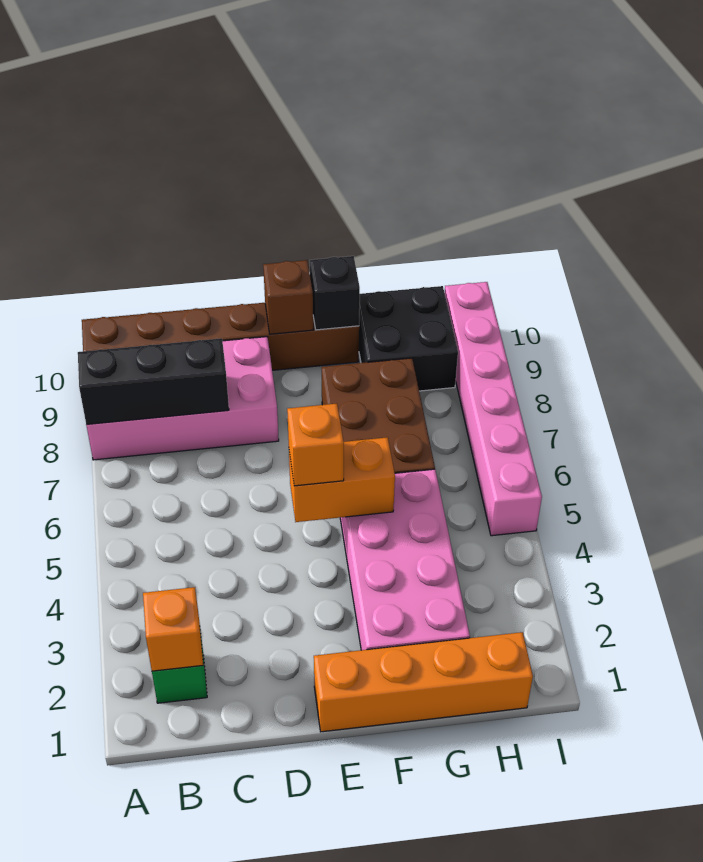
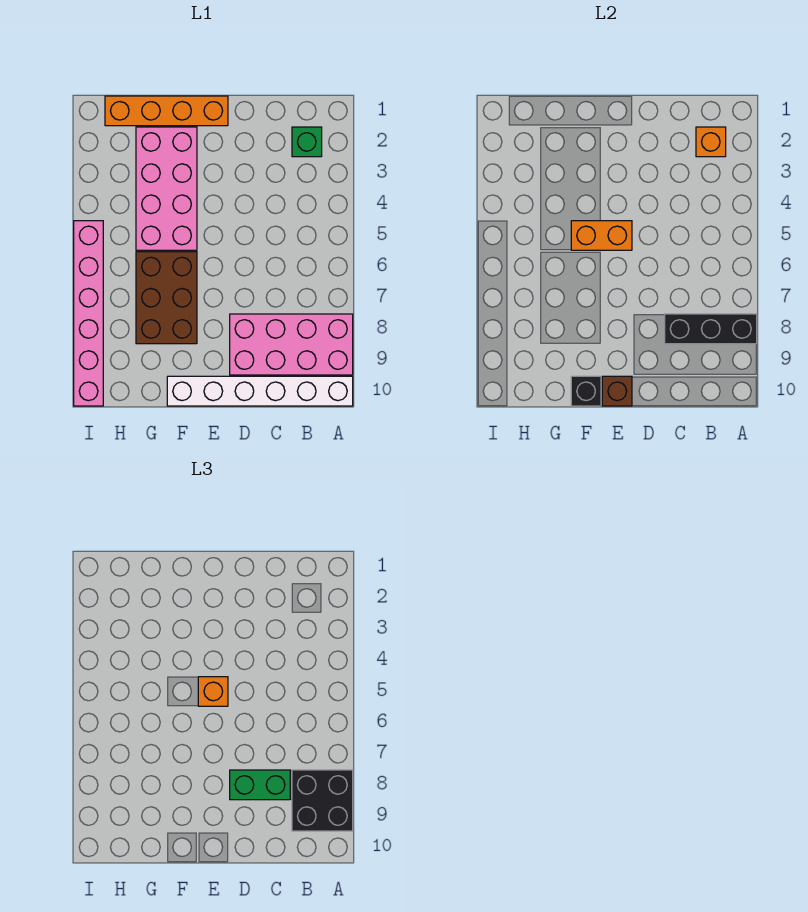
brown 1x6 brick [82,303,359,370] -> white 1x6 brick [167,376,353,406]
none -> green 1x2 brick [230,770,290,800]
black 2x2 brick [359,286,458,391] -> black 2x2 brick moved to [292,770,353,831]

